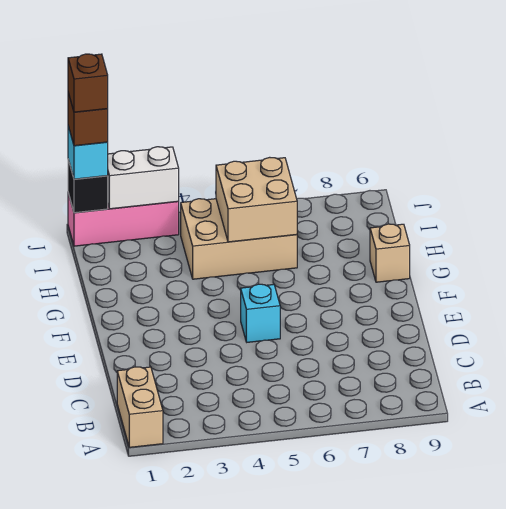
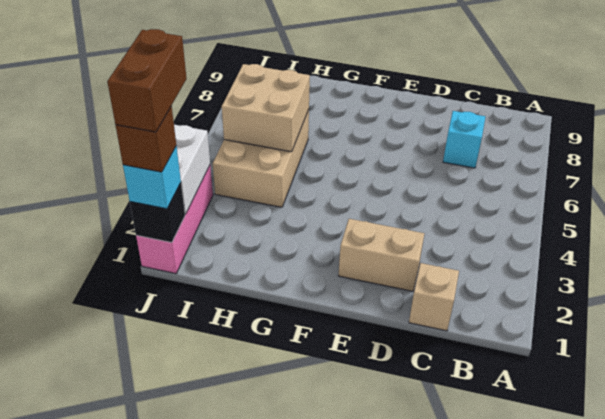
tan 1x2 brick [117,367,163,447] -> tan 1x2 brick moved to [338,219,424,291]
cyan 1x1 brick [241,284,280,342] -> cyan 1x1 brick moved to [443,111,485,168]
tan 1x1 brick [370,224,410,282] -> tan 1x1 brick moved to [409,263,459,331]
brown 1x1 brick [68,54,108,112] -> brown 1x2 brick [107,29,187,132]

